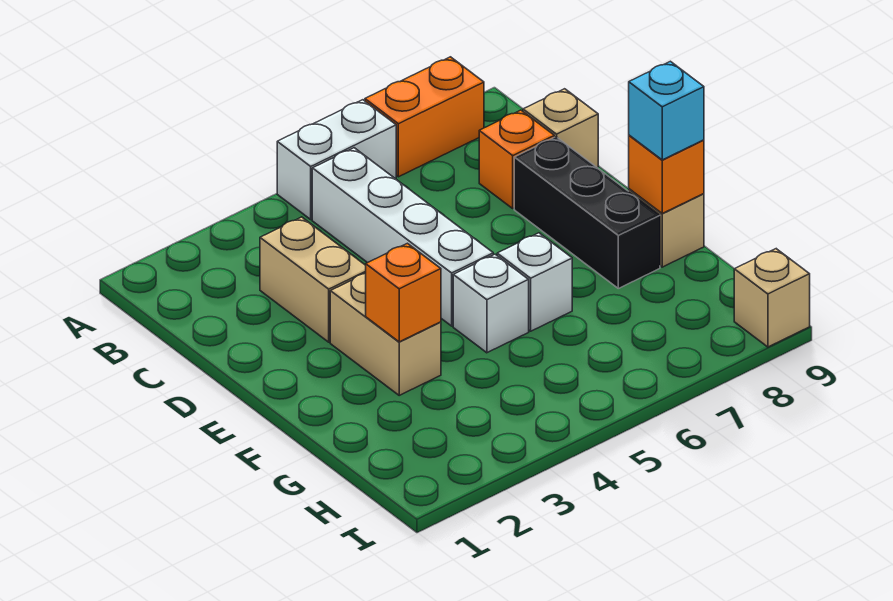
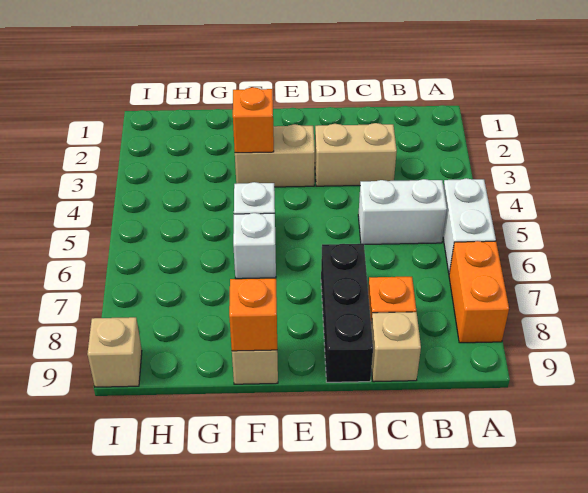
white 1x4 brick [312,148,493,326] -> white 1x2 brick [358,179,447,244]
black 1x3 brick [514,137,660,288] -> black 1x3 brick turned to [321,244,373,382]
cyan 1x1 brick [629,61,704,160] -> none

